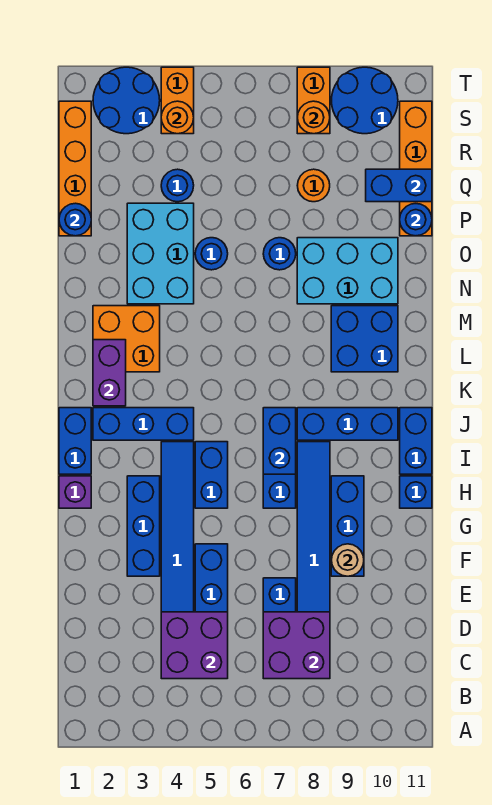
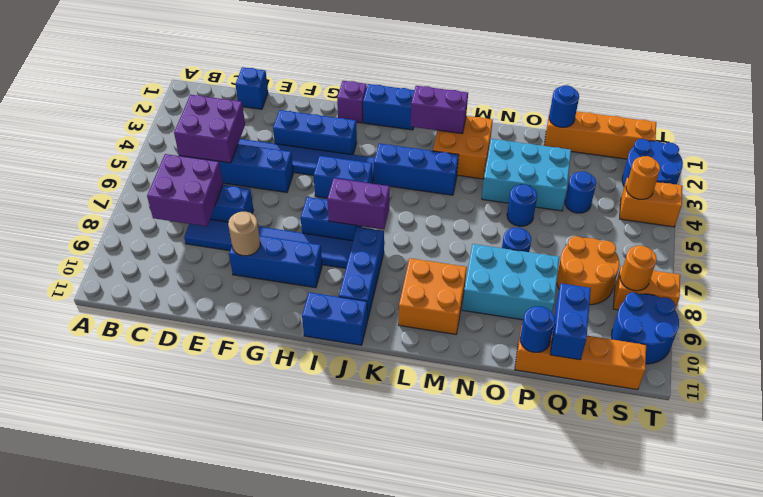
blue 1x1 brick [400,476,432,508] -> blue 1x1 brick moved to [235,67,268,109]
blue 1x2 brick [263,408,296,474] -> purple 1x2 brick [327,178,390,229]
blue 1x3 brick [93,408,194,440] -> blue 1x3 brick turned to [374,144,459,195]
blue 2x2 brick [331,306,398,372] -> orange 2x2 brick [399,258,467,334]
cyan 2x3 brick [297,238,398,304] -> cyan 2x3 brick turned to [462,244,559,320]
orange 1x1 round brick [297,169,330,202] -> orange 2x2 round brick [557,236,620,305]

